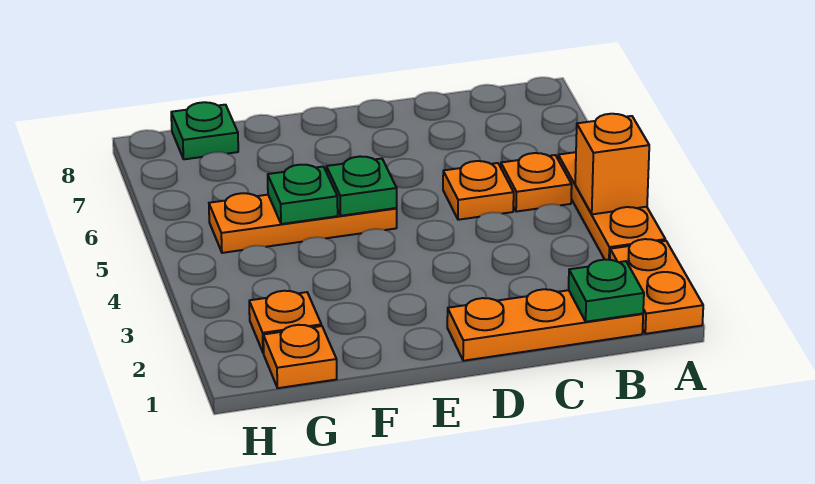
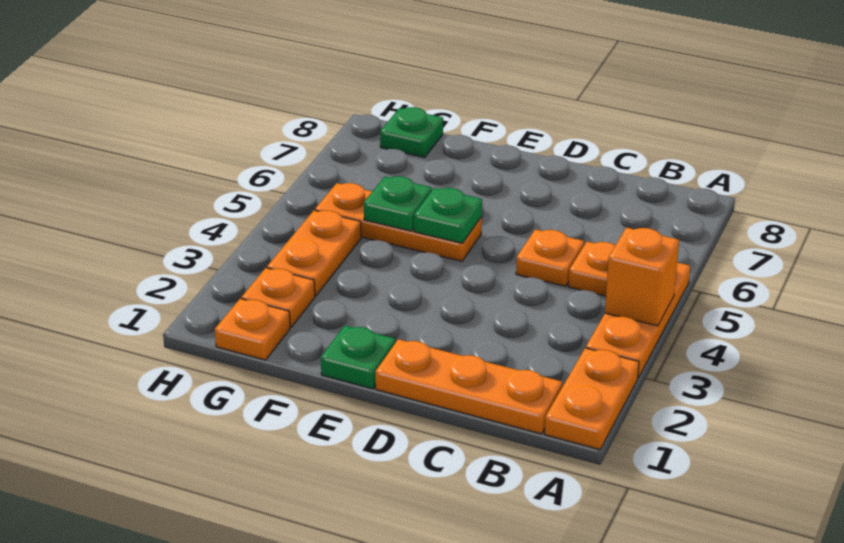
green 1x1 plate [569,260,644,322] -> green 1x1 plate moved to [321,325,396,389]
none -> orange 1x2 plate [267,210,361,296]

